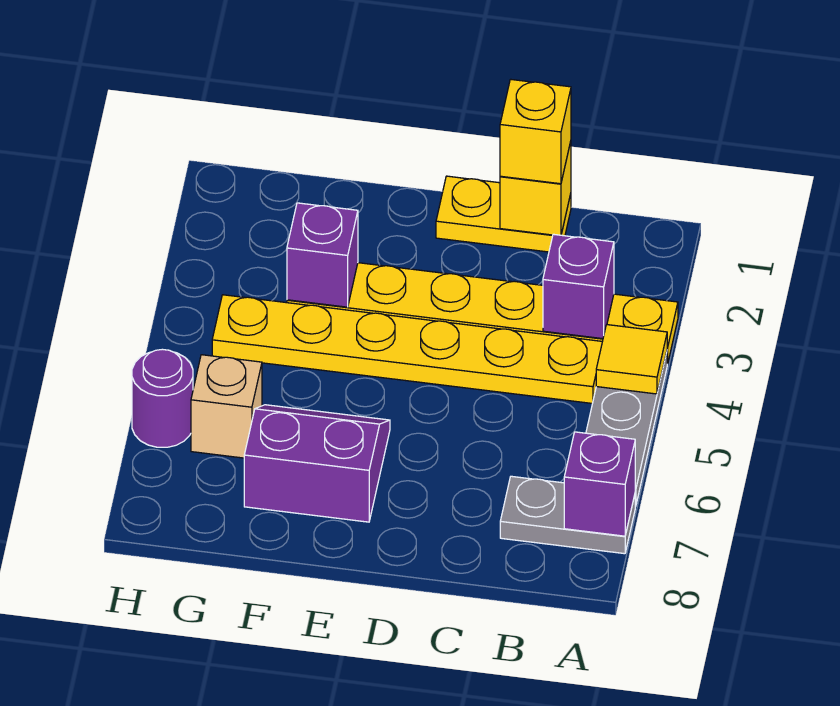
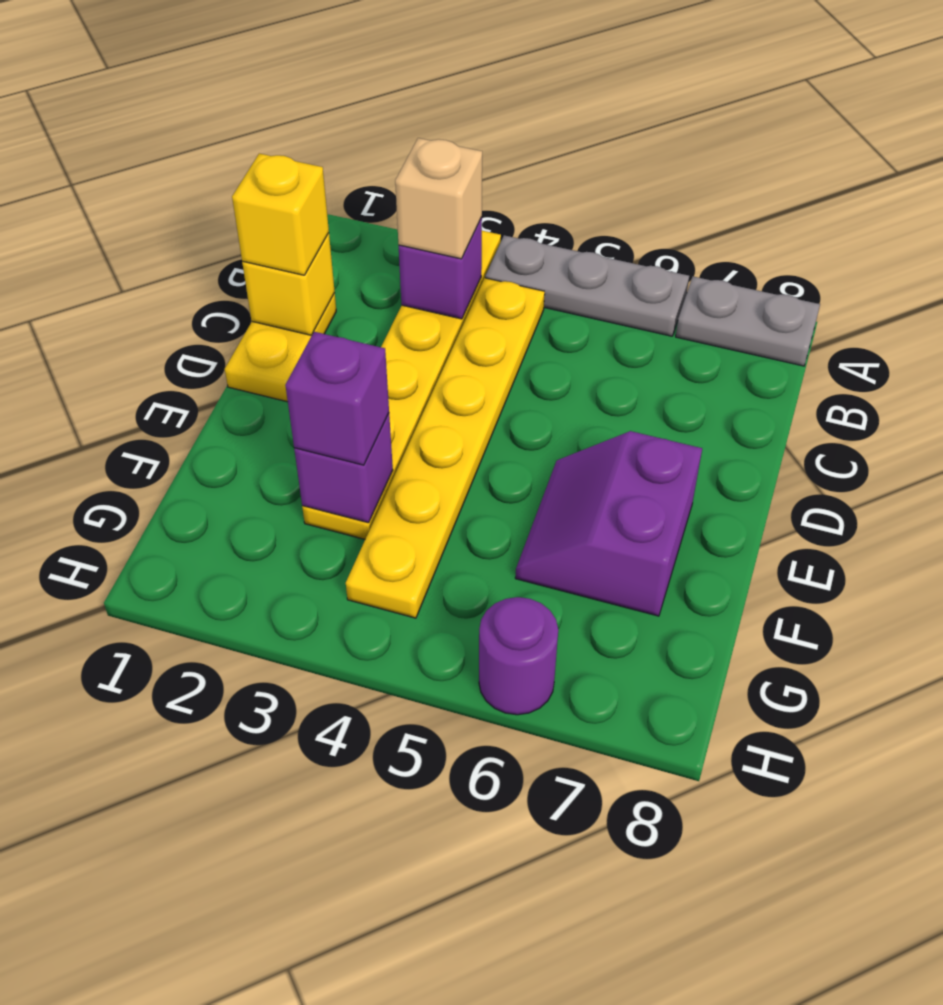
yellow 1x1 tile [596,325,667,394] -> none
grey 1x2 plate [500,476,635,554] -> grey 1x2 plate turned to [676,277,820,366]
purple 1x1 brick [564,432,635,536] -> purple 1x1 brick moved to [285,332,389,465]
tan 1x1 brick [191,355,262,458] -> tan 1x1 brick moved to [395,138,482,259]

